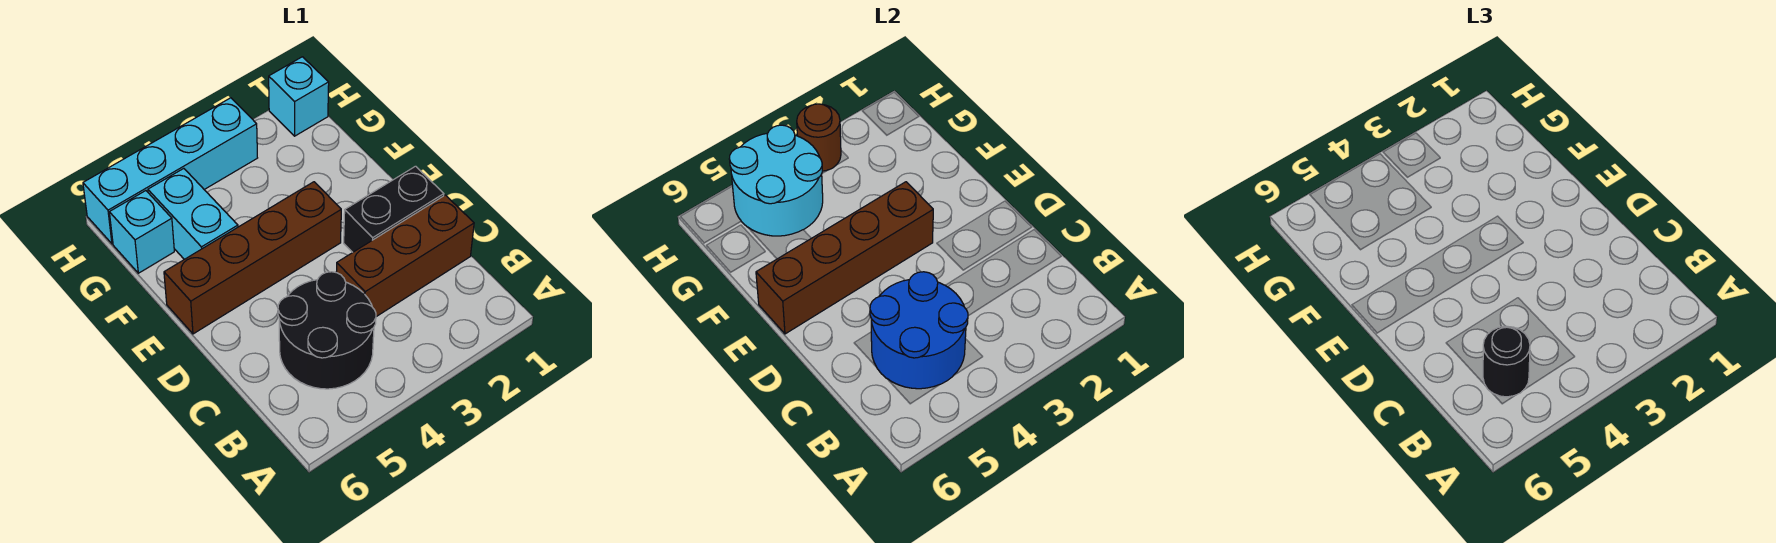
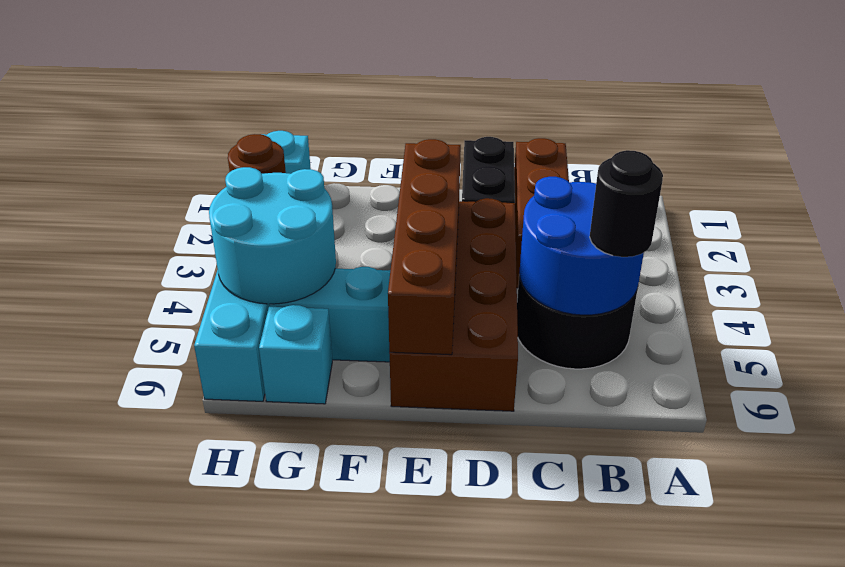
brown 1x4 brick [164,182,341,334] -> brown 2x4 brick [389,198,518,411]

